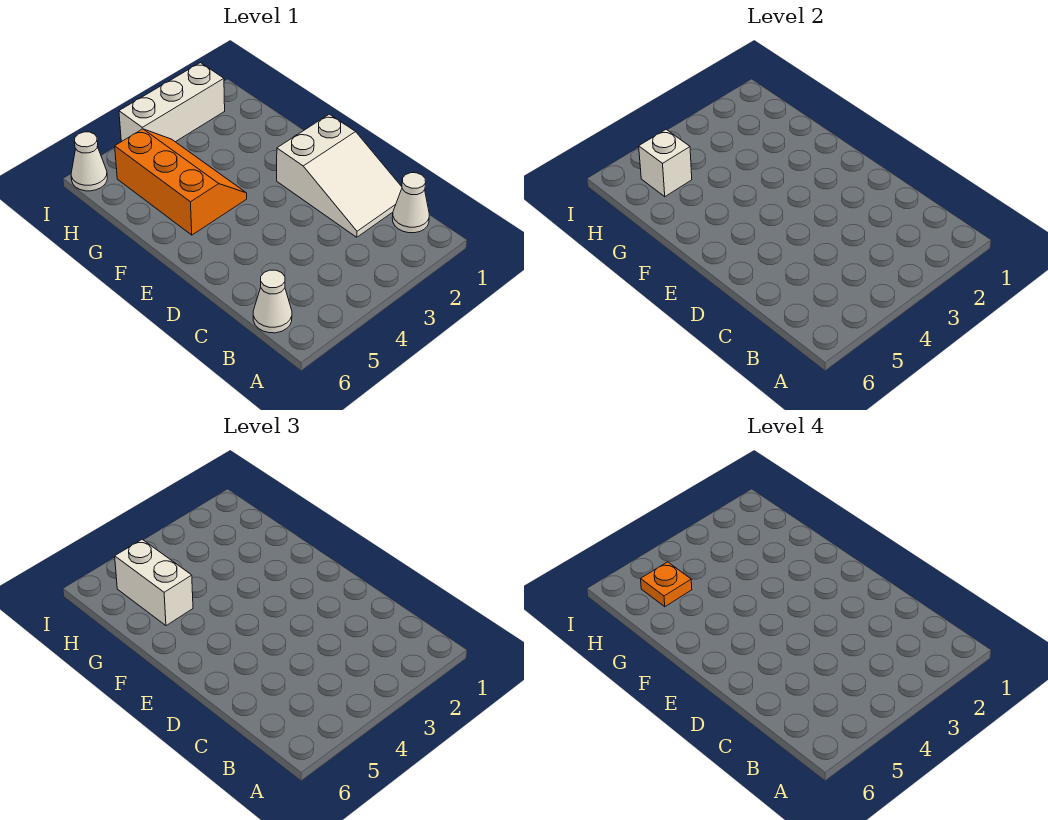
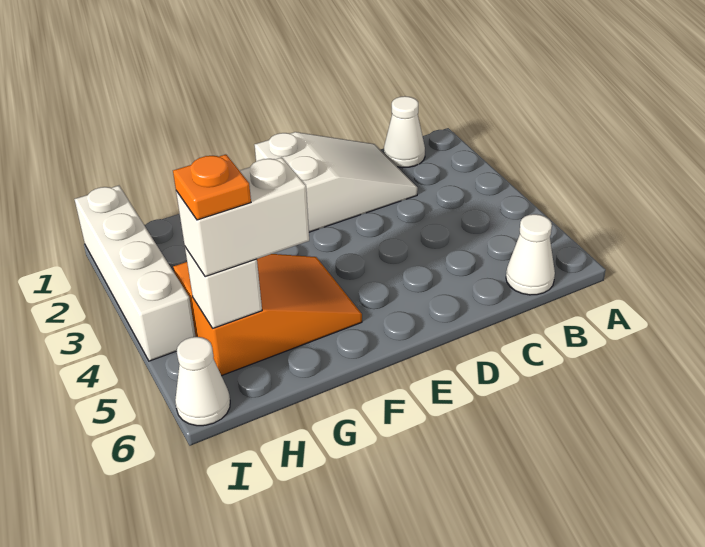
orange 2x3 slope [115,129,247,235] -> orange 2x3 slope turned to [173,254,362,376]
white 1x3 brick [119,63,225,142] -> white 1x4 brick [74,186,196,361]

